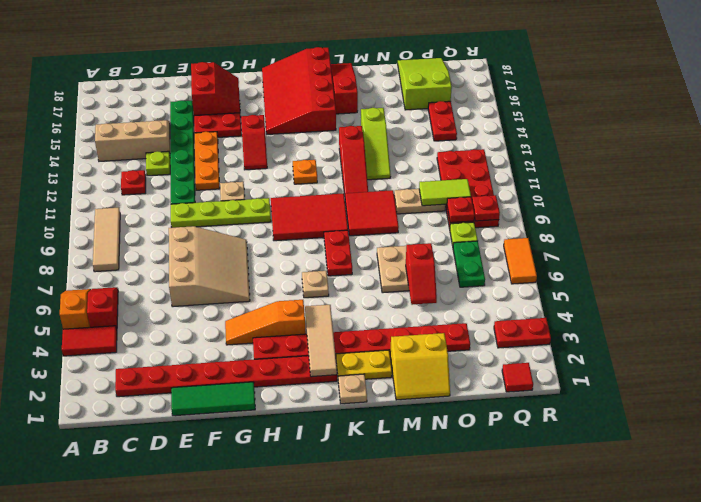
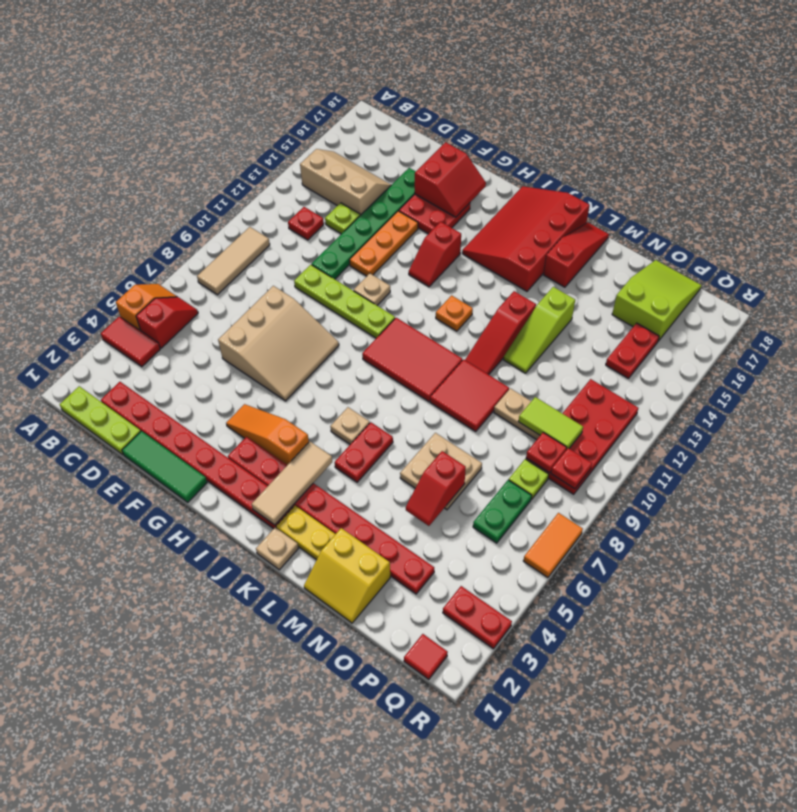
none -> lime 1x3 plate [60,386,141,455]
red 1x2 plate [324,230,352,276] -> red 1x2 plate moved to [335,422,393,482]

